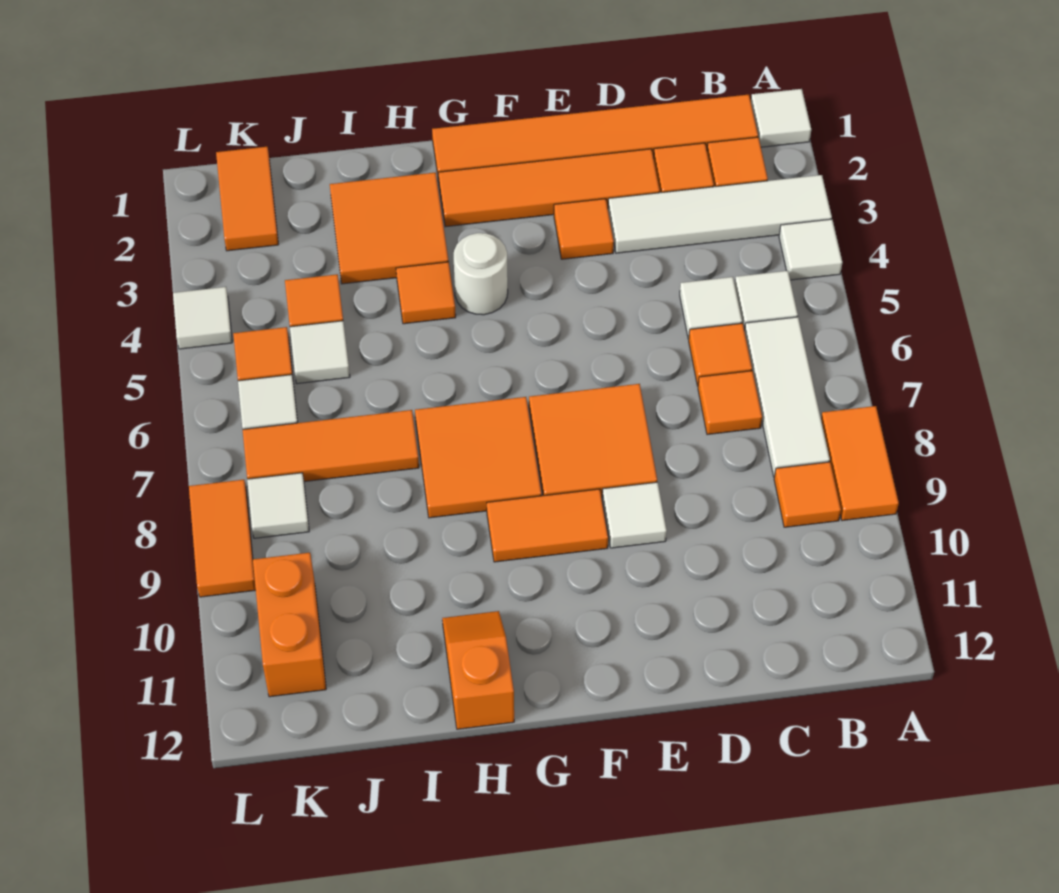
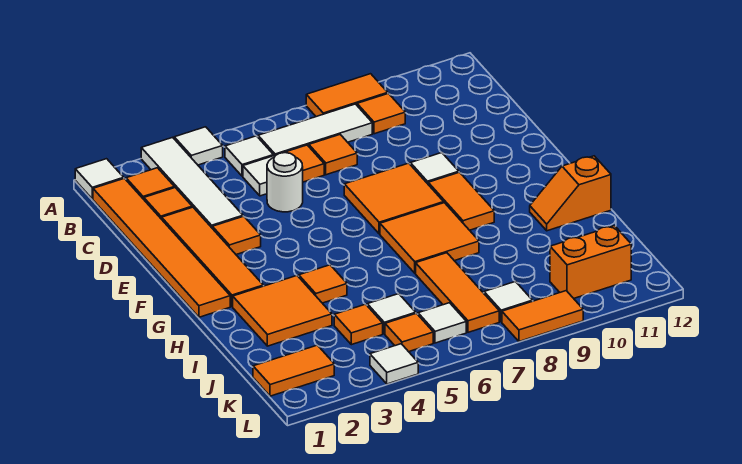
white 1x1 round brick [454,233,508,315] -> white 1x1 round brick moved to [267,153,303,212]

